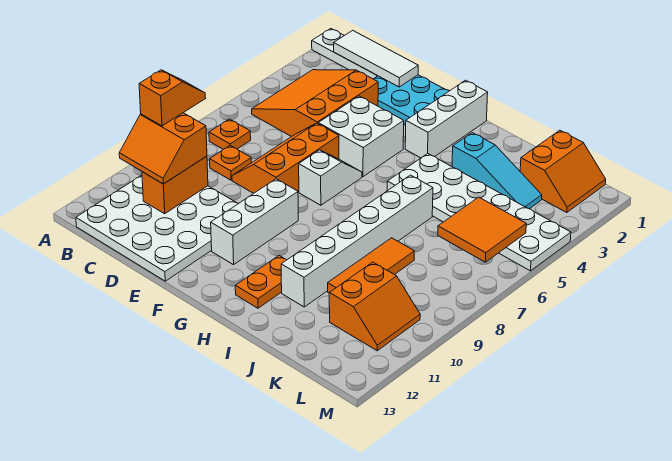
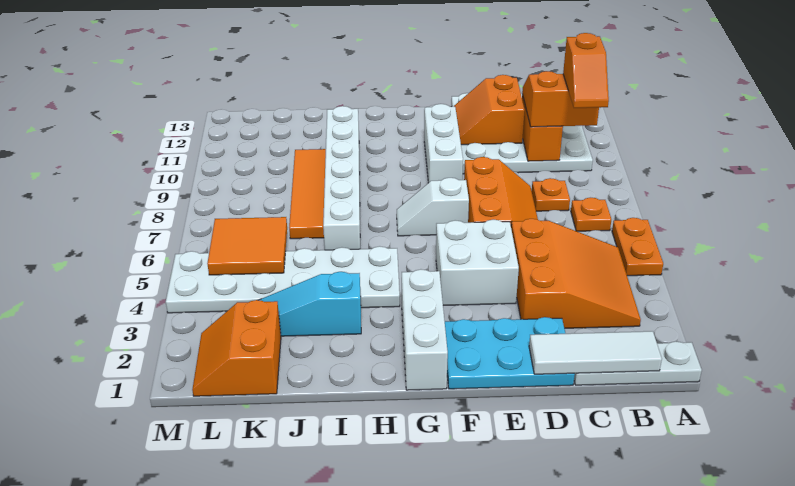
white 1x2 slope [299,150,362,205] -> white 1x2 slope turned to [397,178,469,236]
orange 1x2 plate [235,256,286,308] -> orange 1x2 plate moved to [612,218,663,276]
orange 1x3 tile [328,238,414,293] -> orange 1x4 tile [289,149,326,239]
orange 2x2 slope [329,262,420,351] -> orange 2x2 slope moved to [454,75,525,145]

